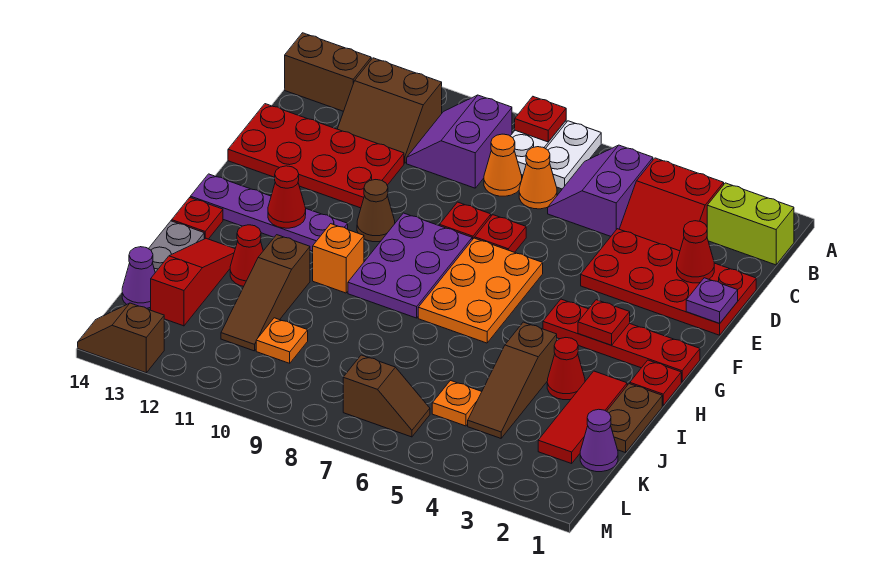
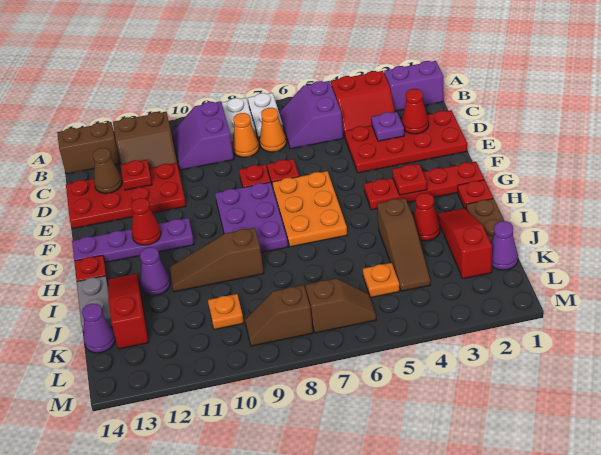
red 1x1 plate [515,97,566,142] -> red 1x1 plate moved to [120,160,152,190]
lime 1x2 brick [707,183,794,265] -> purple 1x2 brick [384,61,444,111]
purple 1x1 plate [686,278,738,323] -> purple 1x1 plate moved to [371,112,404,141]
brown 1x1 cone [357,180,395,242] -> brown 1x1 cone moved to [93,148,122,193]
orange 1x1 brick [313,224,364,293] -> none
red 1x3 tile [538,371,627,464] -> red 1x3 slope [437,208,492,279]
brown 1x3 slope [221,235,310,351] -> brown 1x3 slope turned to [169,228,264,292]
red 1x1 cone [230,225,263,286] -> purple 1x1 cone [140,247,170,295]
brown 1x2 slope [78,303,164,373] -> brown 1x2 slope moved to [245,285,313,346]

